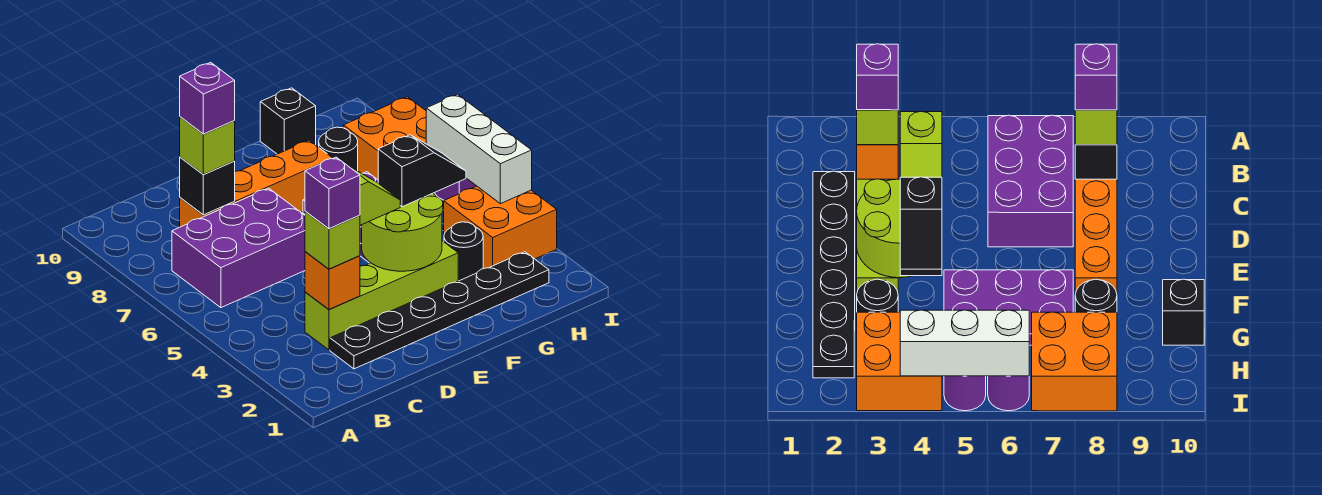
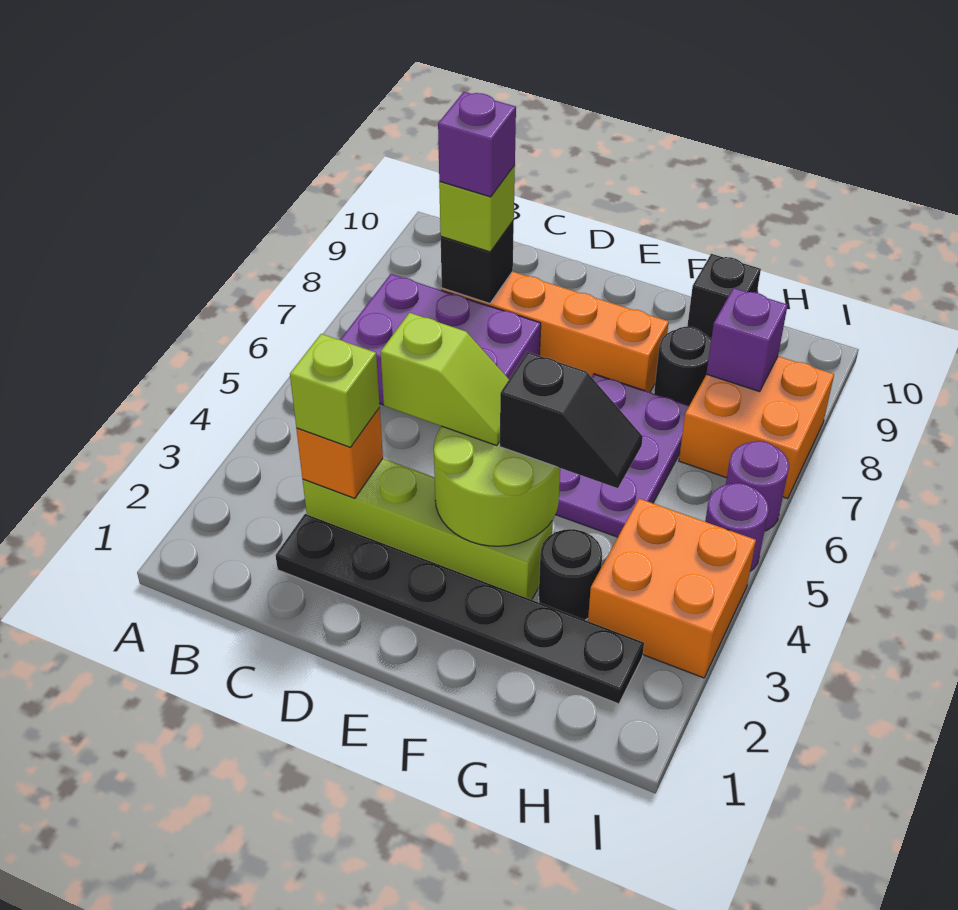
purple 1x1 brick [305,157,360,229] -> purple 1x1 brick moved to [706,288,787,392]
white 1x3 brick [426,94,532,204] -> none

